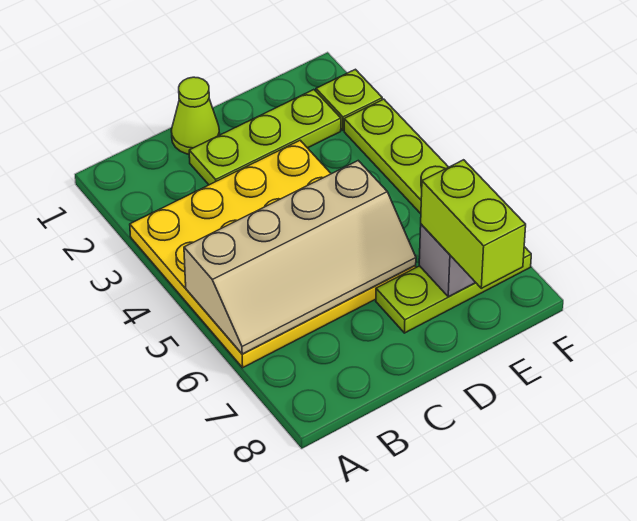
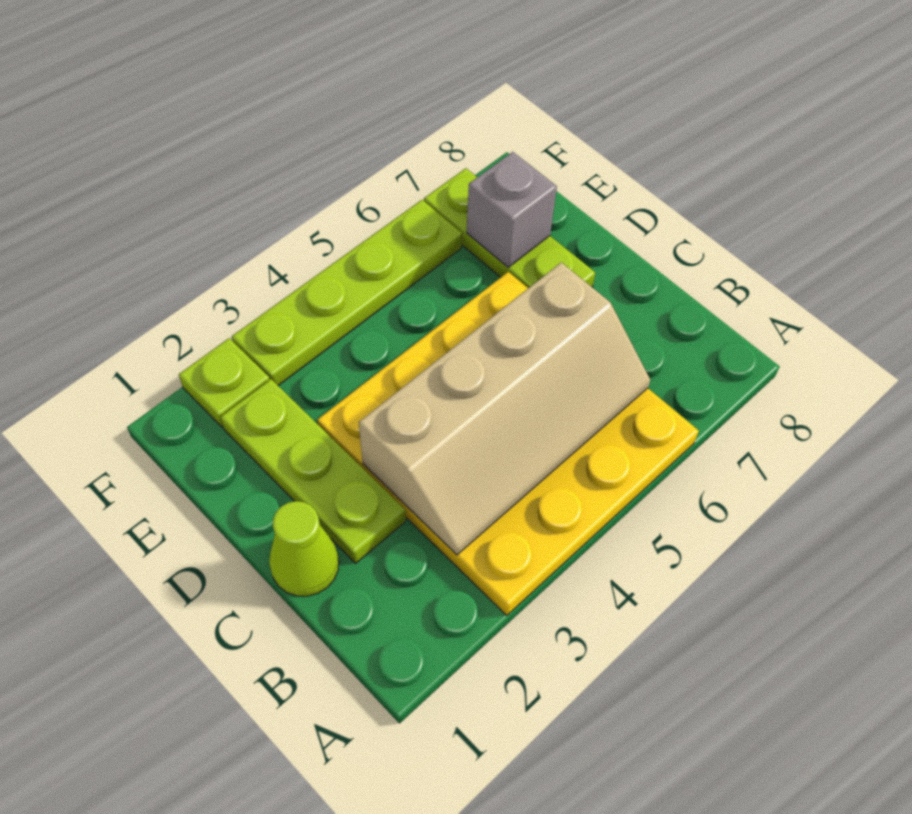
tan 2x4 slope [184,161,416,354] -> tan 2x4 slope turned to [359,263,650,555]
lime 1x2 brick [421,160,526,288] -> none

